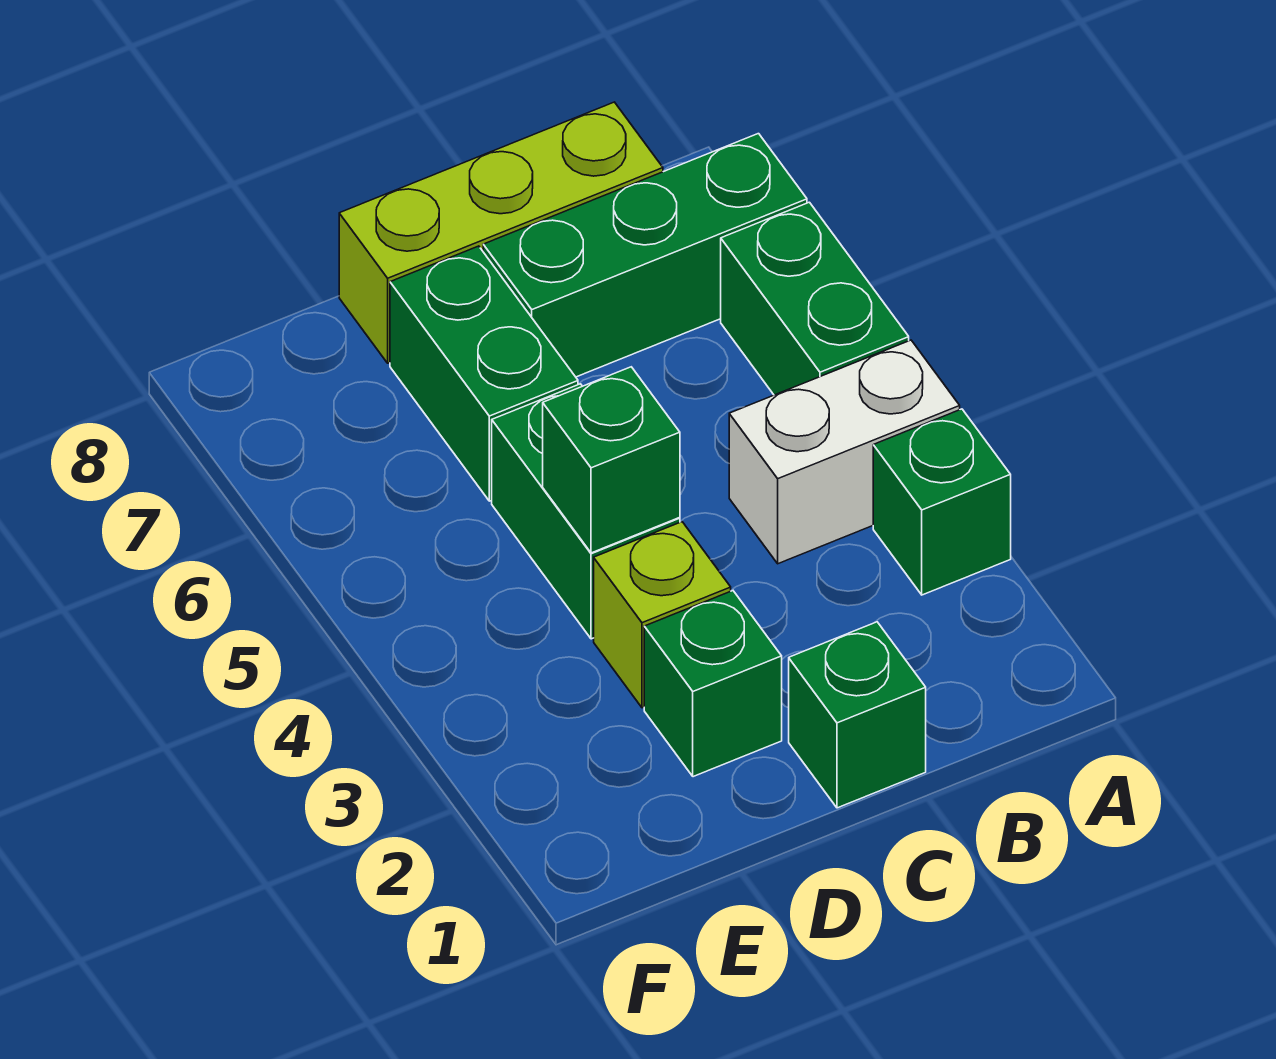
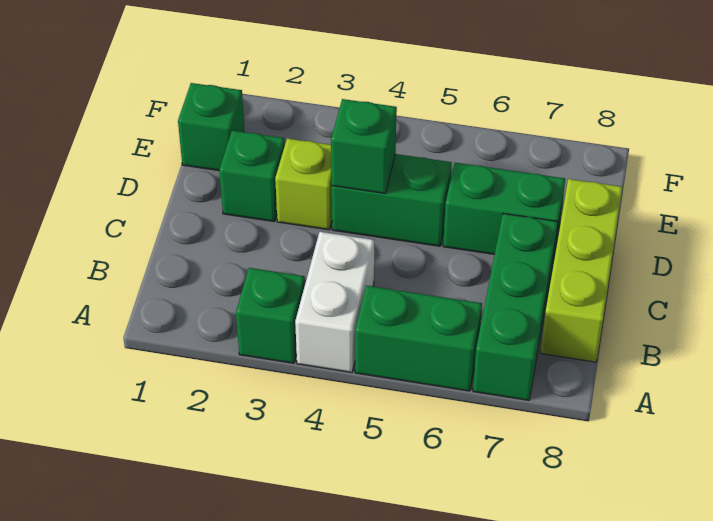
green 1x1 brick [789,622,926,808] -> green 1x1 brick moved to [178,83,245,171]

